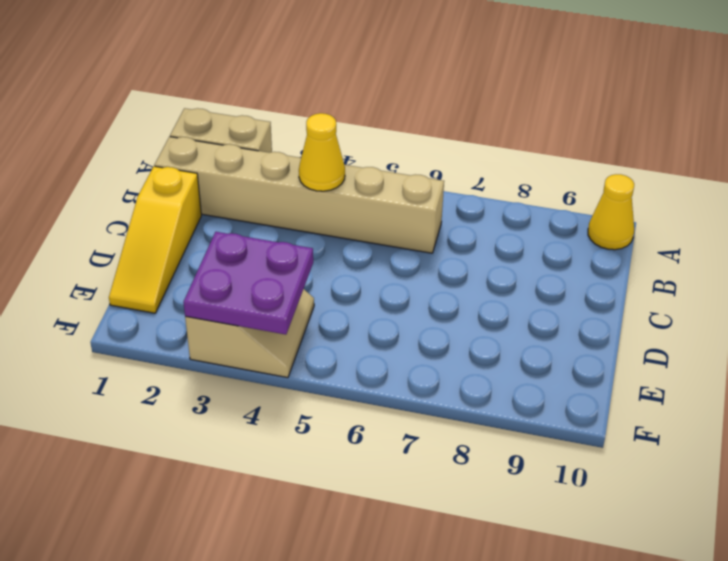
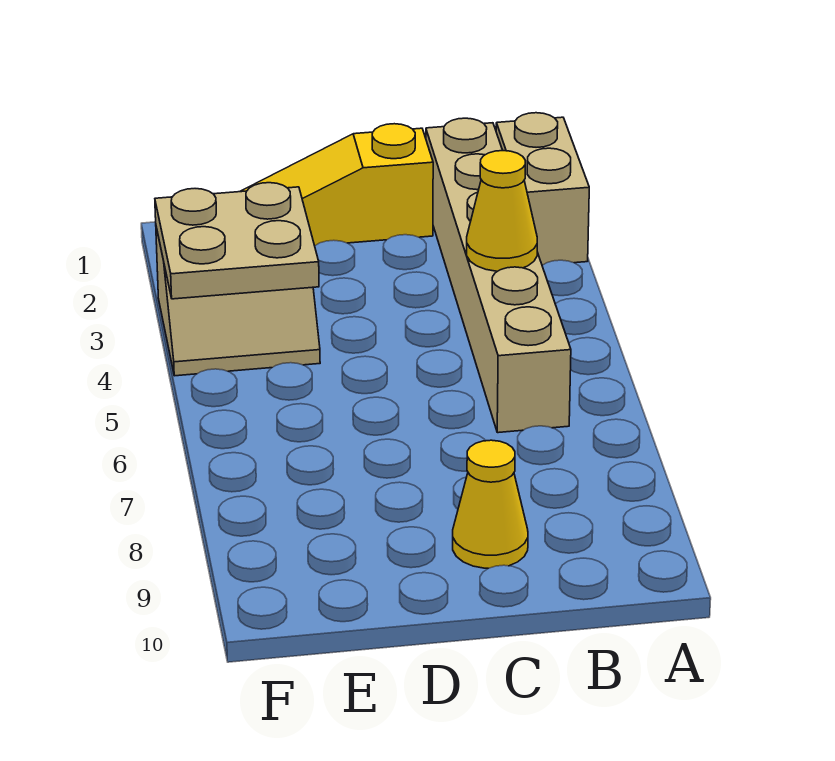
yellow 1x1 cone [588,174,634,250] -> yellow 1x1 cone moved to [453,440,528,568]
purple 2x2 plate [183,232,313,335] -> tan 2x2 plate [155,183,319,299]

